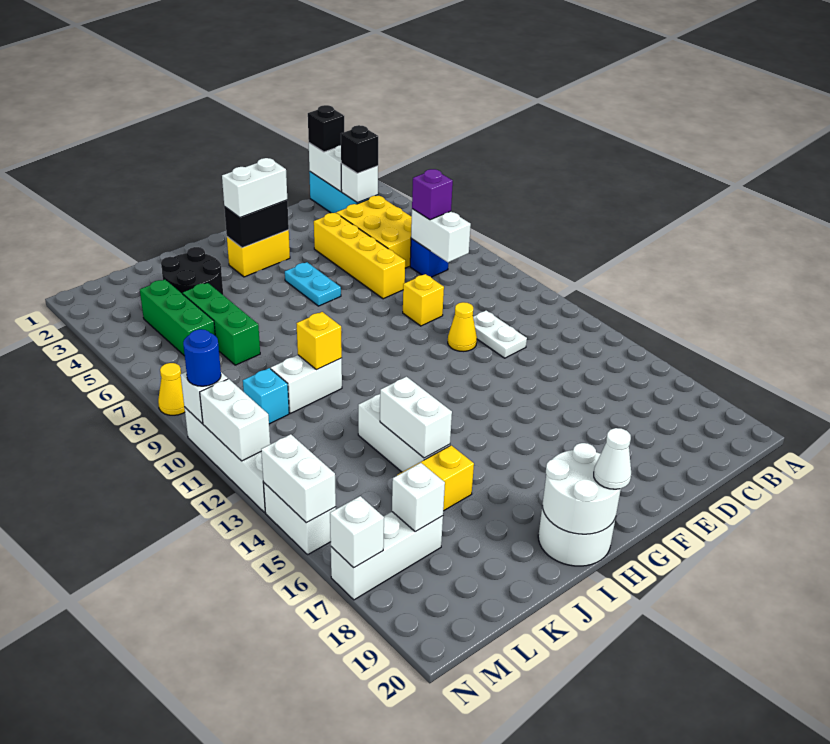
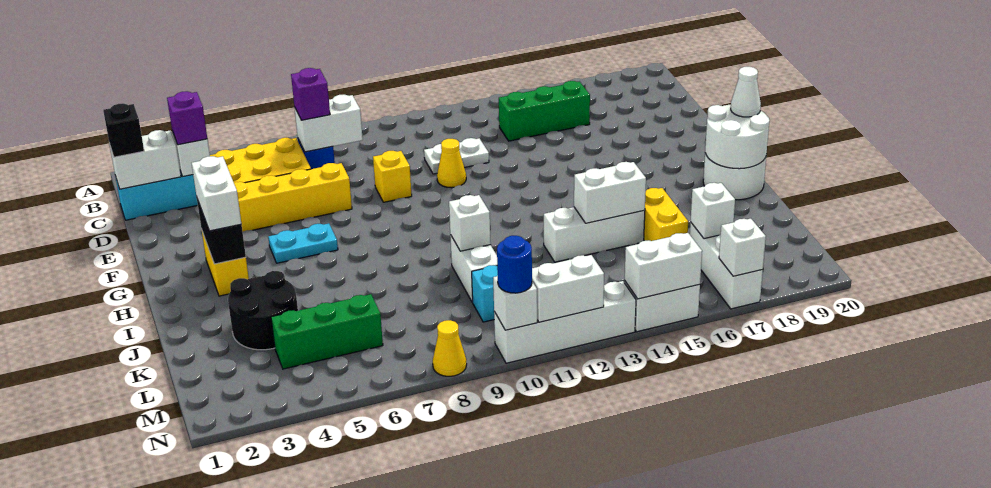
black 1x1 brick [341,125,378,173] -> purple 1x1 brick [167,91,207,145]
yellow 1x1 brick [296,312,342,370] -> white 1x1 brick [449,195,491,251]
green 1x3 brick [183,283,260,365] -> green 1x3 brick moved to [499,81,590,141]

